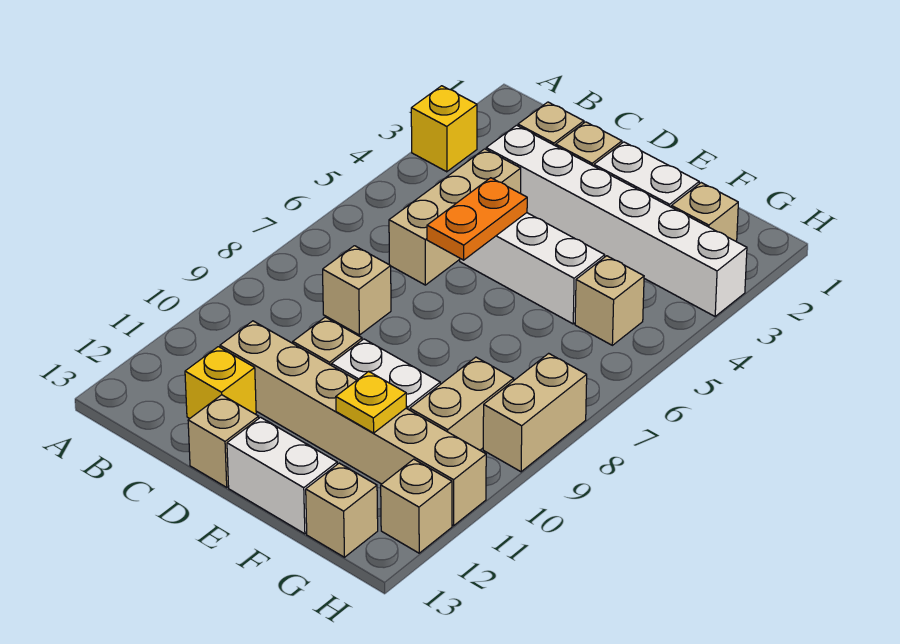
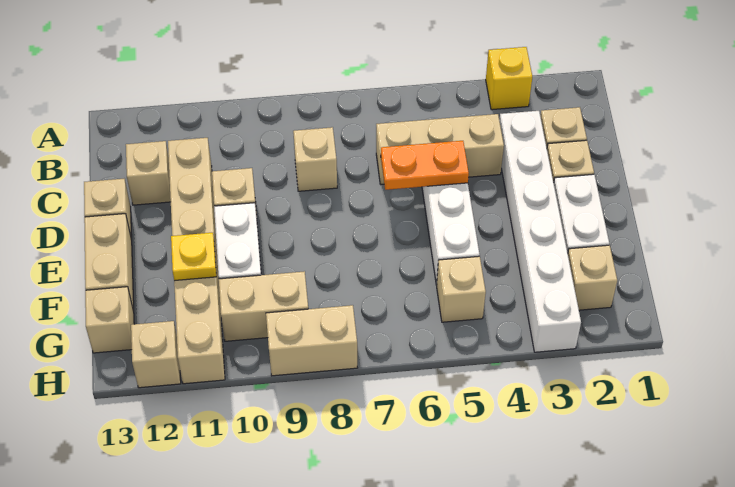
yellow 1x1 brick [185,347,256,419] -> tan 1x1 brick [126,141,171,205]
white 1x2 brick [227,417,337,534] -> tan 1x2 brick [84,214,134,312]

